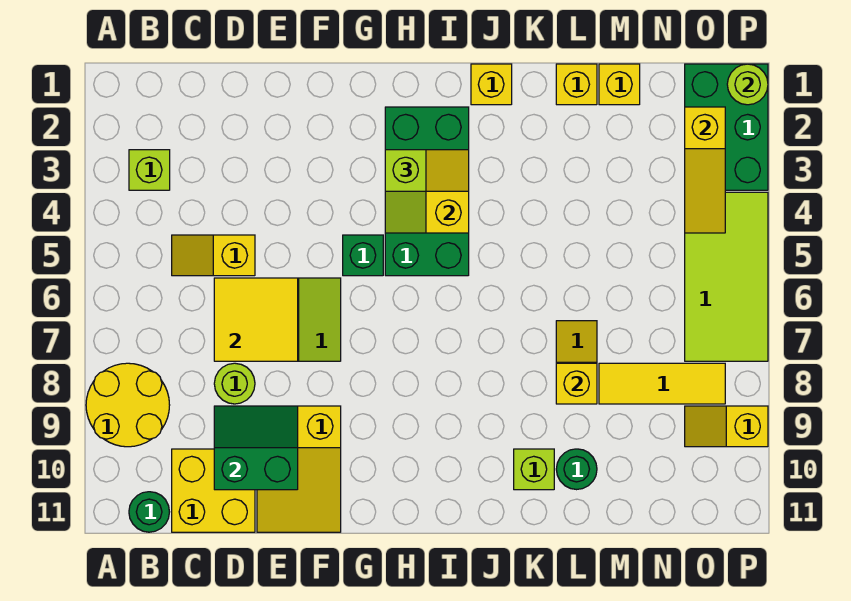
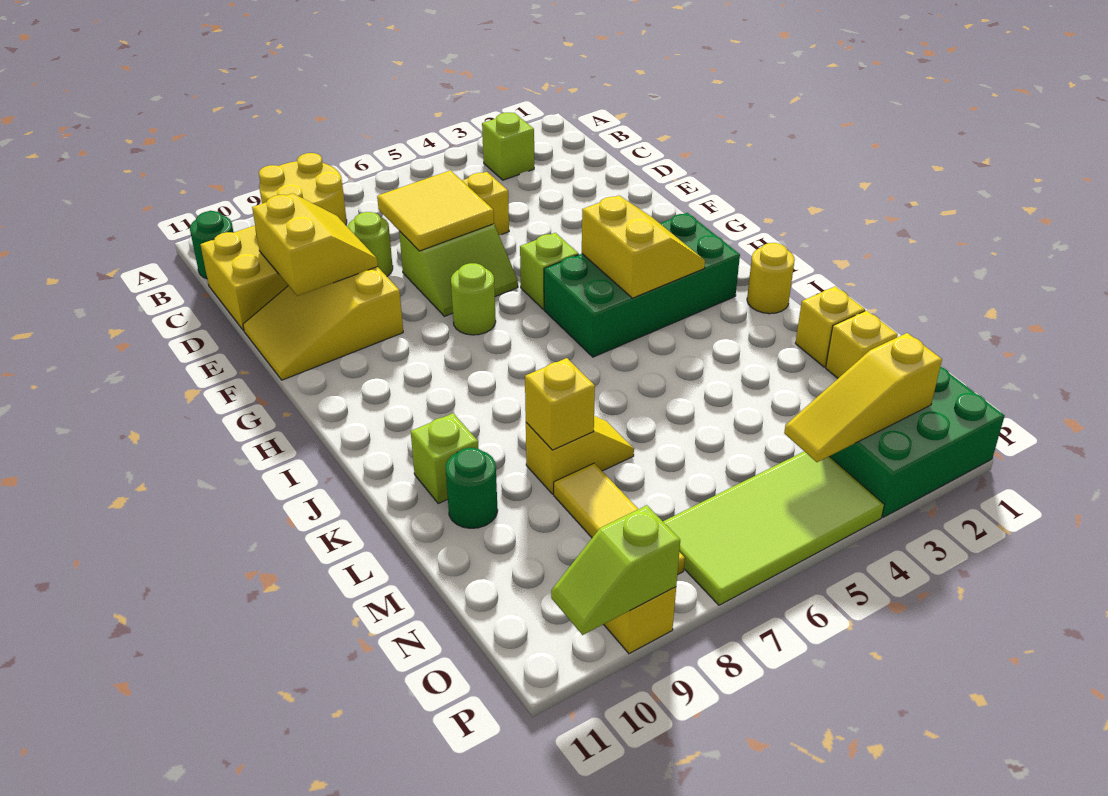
green 2x2 slope [214,406,298,490] -> yellow 2x2 slope [252,193,378,296]
green 1x1 brick [343,235,383,276] -> lime 1x1 brick [520,233,579,309]
lime 1x2 slope [385,150,426,233] -> lime 1x2 slope moved to [551,505,680,635]
yellow 1x1 brick [471,64,512,105] -> yellow 1x1 round brick [747,243,795,314]
lime 1x1 round brick [727,64,768,105] -> lime 1x1 round brick moved to [451,263,496,335]

